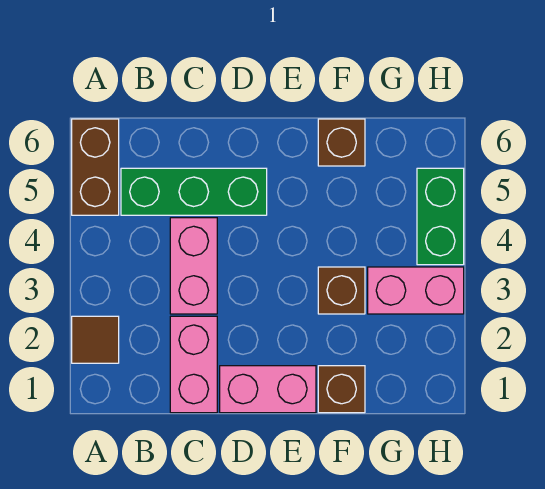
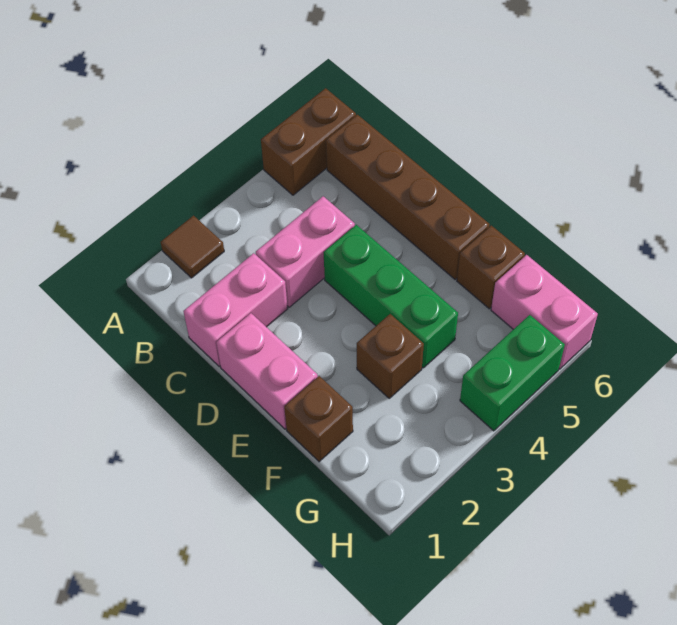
green 1x3 brick [121,168,267,215] -> green 1x3 brick moved to [324,225,458,368]
none -> brown 1x4 brick [326,115,490,279]
pink 1x2 brick [368,267,464,314] -> pink 1x2 brick moved to [491,255,598,369]

